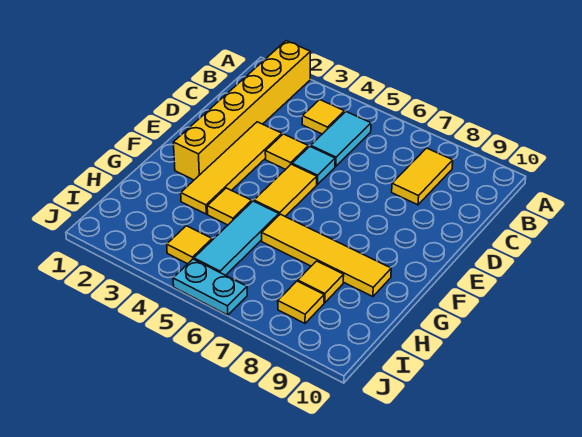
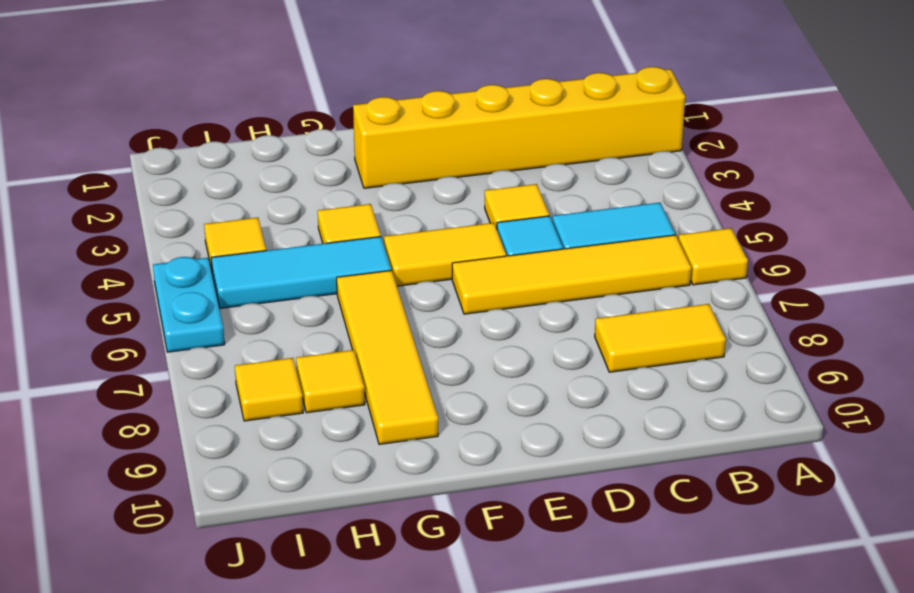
yellow 1x1 tile [302,100,345,134] -> yellow 1x1 tile moved to [678,228,748,285]
yellow 1x4 tile [181,122,282,214] -> yellow 1x4 tile moved to [452,235,691,314]

